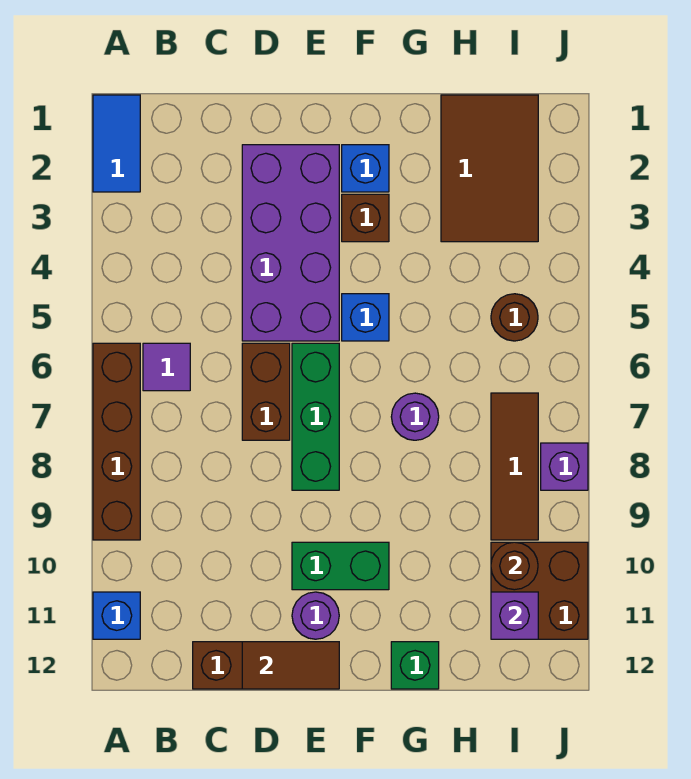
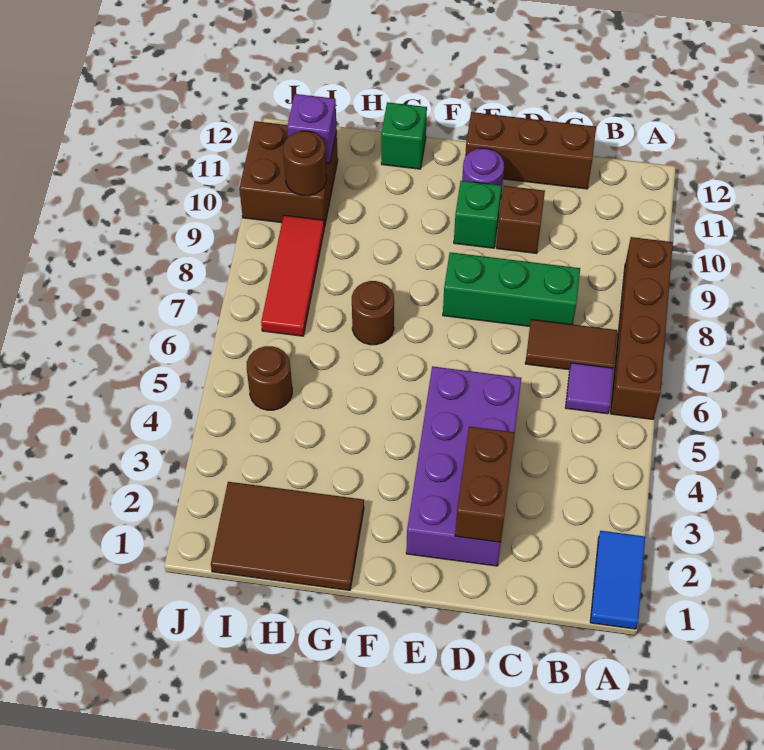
blue 1x1 brick [93,592,140,639] -> none
brown 1x2 brick [242,343,290,440] -> brown 1x2 brick moved to [455,426,515,542]
brown 1x2 tile [242,642,339,689] -> brown 1x2 tile moved to [525,319,617,370]
green 1x3 brick [292,343,339,490] -> green 1x3 brick turned to [443,252,580,326]
green 1x2 brick [292,542,389,590] -> green 1x1 brick [454,181,502,248]
blue 1x1 brick [342,145,389,192] -> none
brown 1x1 brick [342,194,389,242] -> brown 1x1 brick moved to [496,186,545,253]
blue 1x1 brick [342,294,389,341] -> none
purple 1x1 round brick [391,393,439,440] -> brown 1x1 round brick [352,281,394,345]
brown 2x3 tile [441,95,538,242] -> brown 2x3 tile turned to [211,482,364,590]
brown 1x3 tile [491,393,538,540] -> red 1x3 tile [261,215,324,336]
purple 1x1 brick [541,443,588,490] -> none

